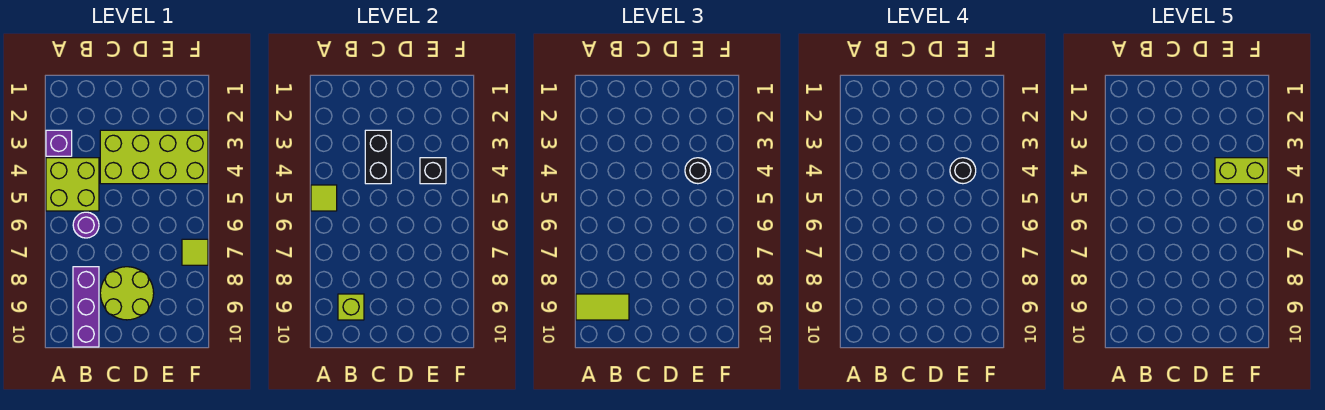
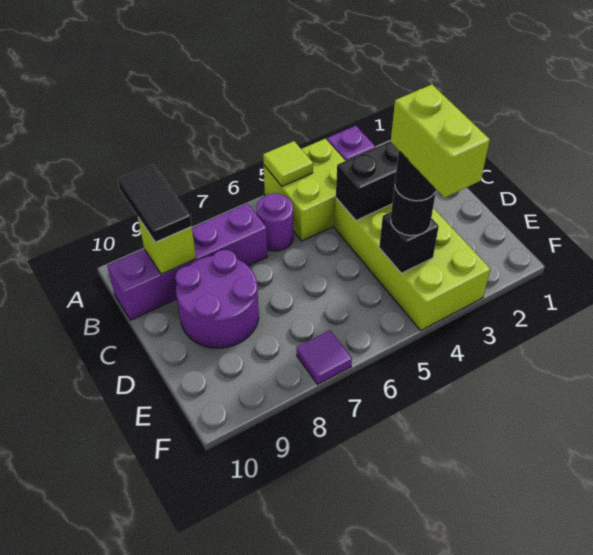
lime 1x2 tile [576,294,629,320] -> black 1x2 tile [118,164,192,242]
purple 1x3 brick [73,267,99,347] -> purple 1x4 brick [107,204,268,320]
lime 2x2 round brick [100,267,154,320] -> purple 2x2 round brick [175,250,259,348]
lime 1x1 tile [182,239,208,265] -> purple 1x1 tile [297,330,352,384]

